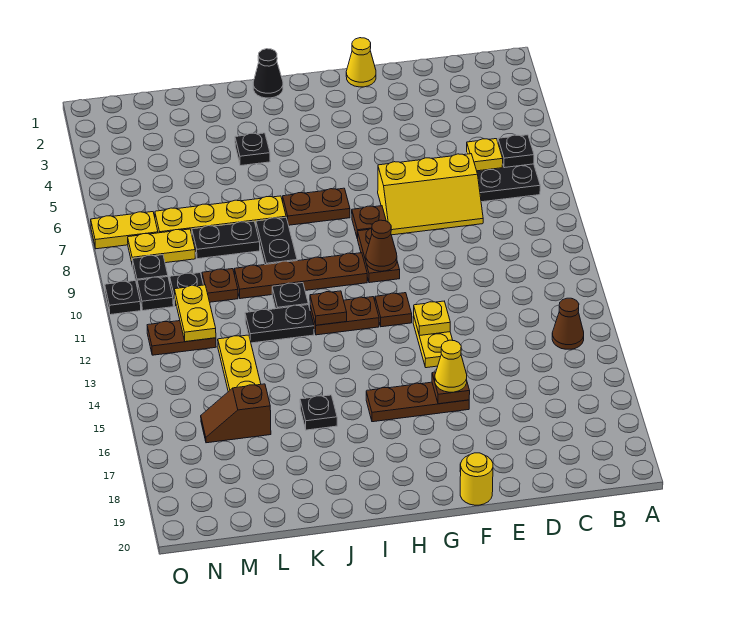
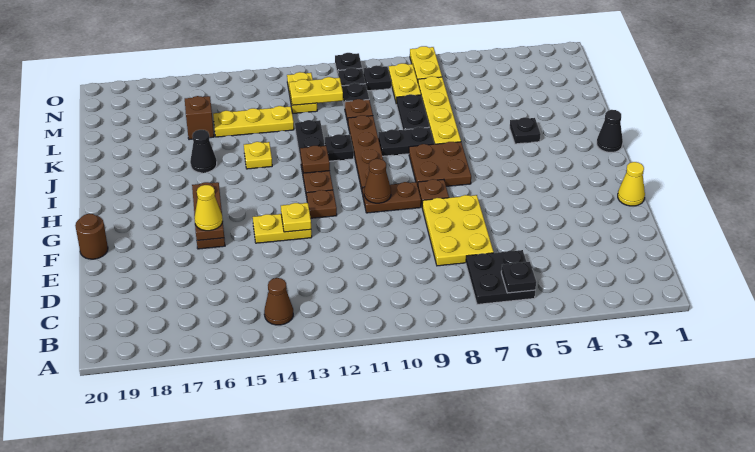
yellow 1x1 plate [467,139,503,171] -> yellow 1x1 plate moved to [244,142,272,169]
yellow 2x3 slope [378,154,483,235] -> yellow 2x3 plate [422,195,494,266]
yellow 1x1 round brick [460,453,493,505] -> brown 1x1 round brick [75,214,108,259]
brown 1x2 plate [283,188,350,225] -> brown 2x2 plate [409,142,471,186]
black 1x1 plate [300,395,337,430] -> black 1x1 cone [190,130,217,173]
brown 1x2 plate [147,321,216,355] -> yellow 1x2 plate [287,72,317,113]

